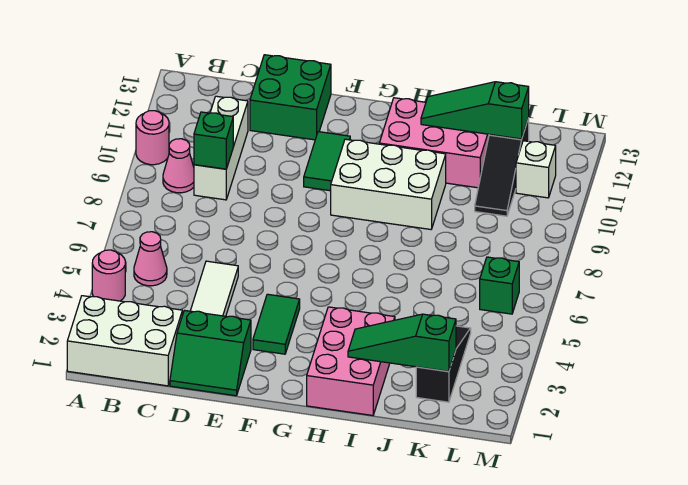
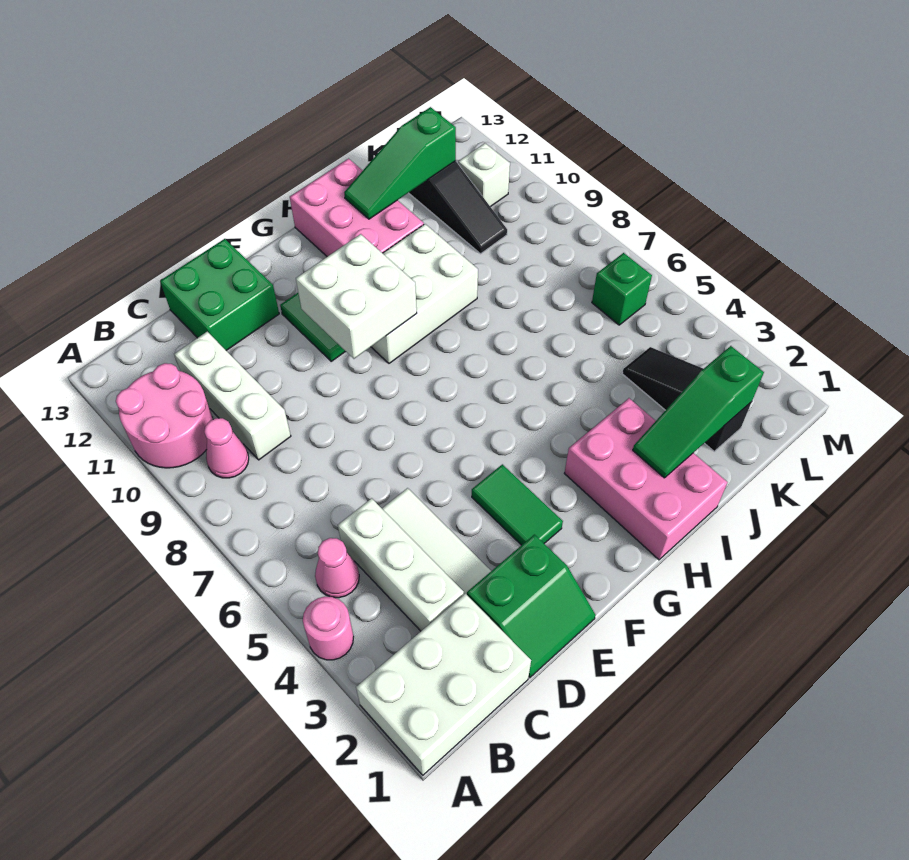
pink 1x1 round brick [136,111,169,165] -> pink 2x2 round brick [116,363,213,468]
none -> white 1x3 brick [338,498,464,631]
green 1x1 brick [194,112,233,169] -> none
none -> white 2x2 brick [296,234,417,359]
pink 2x3 brick [379,98,489,188] -> pink 2x3 brick turned to [290,159,424,257]

